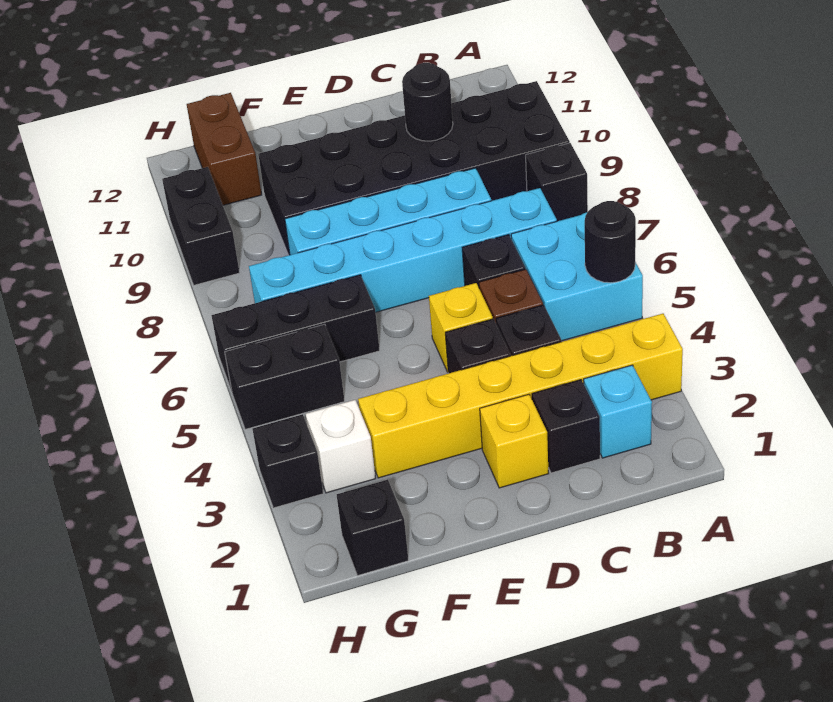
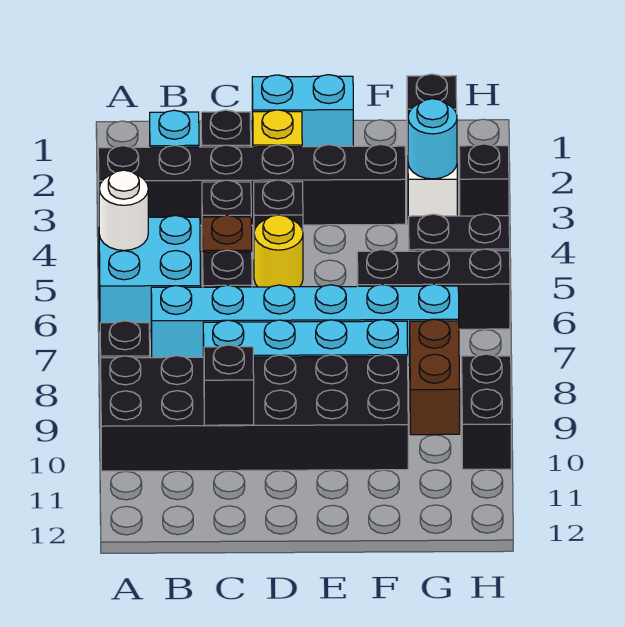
yellow 1x6 brick [358,314,683,478] -> black 1x6 brick [98,144,406,225]
black 1x1 round brick [585,201,636,283] -> white 1x1 round brick [99,170,148,250]
black 1x1 round brick [402,63,453,141] -> black 1x1 brick [204,345,254,425]
none -> cyan 1x2 brick [252,75,353,147]
yellow 1x1 brick [429,283,493,372] -> yellow 1x1 round brick [254,215,303,287]
none -> cyan 1x1 round brick [408,99,457,179]
brown 1x2 brick [187,93,262,205] -> brown 1x2 brick moved to [410,319,460,435]

